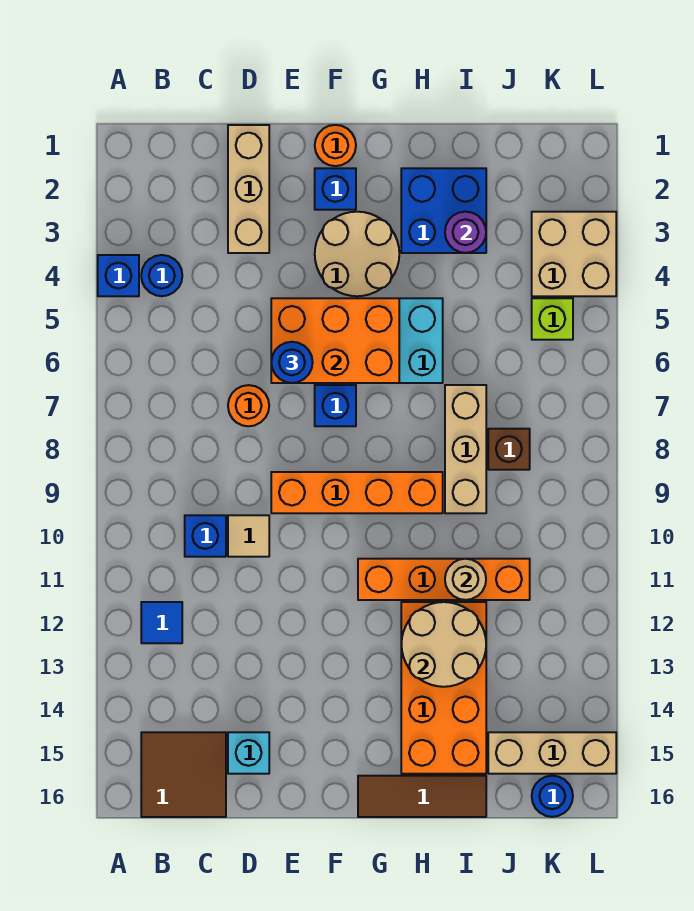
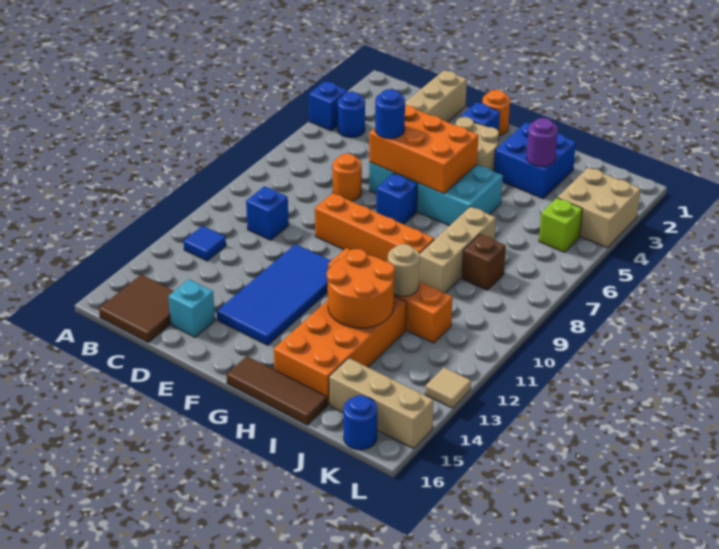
tan 1x1 tile [228,515,269,557] -> tan 1x1 tile moved to [425,367,471,408]
none -> blue 2x4 tile [217,244,331,345]
tan 2x2 round brick [401,602,486,687] -> orange 2x2 round brick [327,249,395,328]

